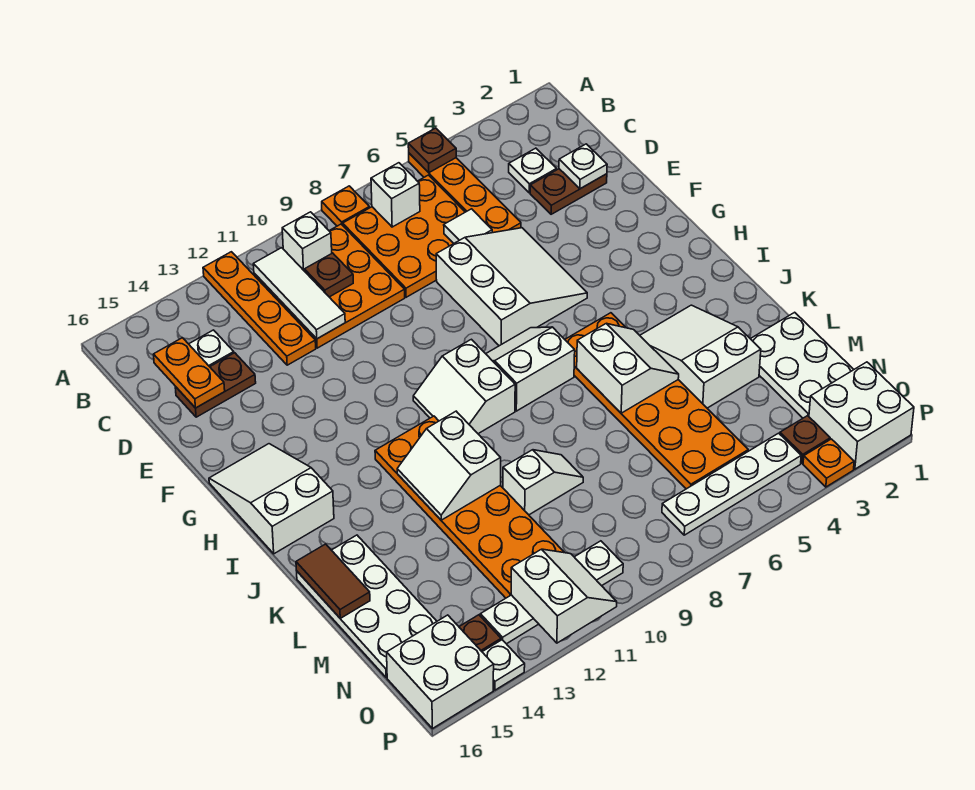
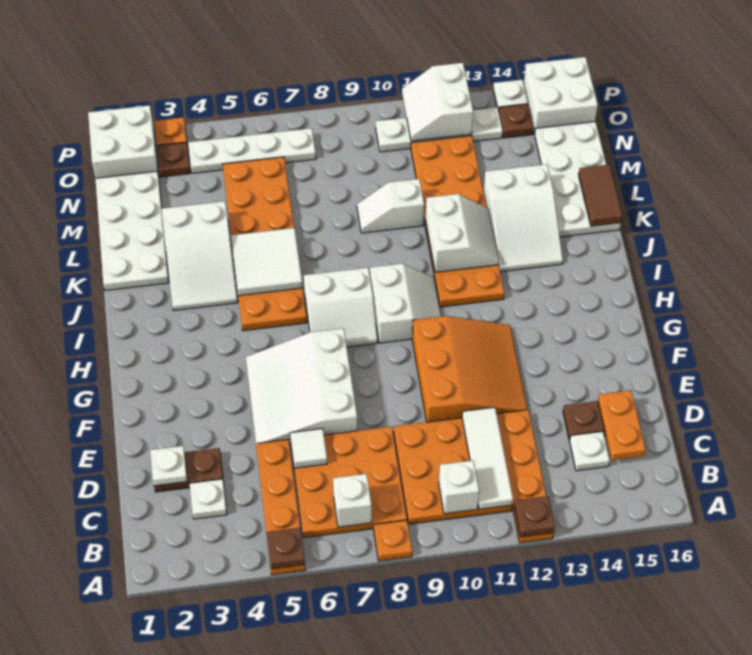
brown 1x1 plate [304,253,353,297] -> brown 1x1 plate moved to [514,496,555,537]
none -> orange 3x3 slope [412,316,528,422]
white 2x3 slope [209,444,334,554] -> white 2x3 slope moved to [484,164,563,272]
white 2x2 slope [577,324,679,413] -> white 2x2 tile [231,228,303,296]
white 2x3 plate [751,312,854,418] -> white 2x4 plate [95,171,169,291]

